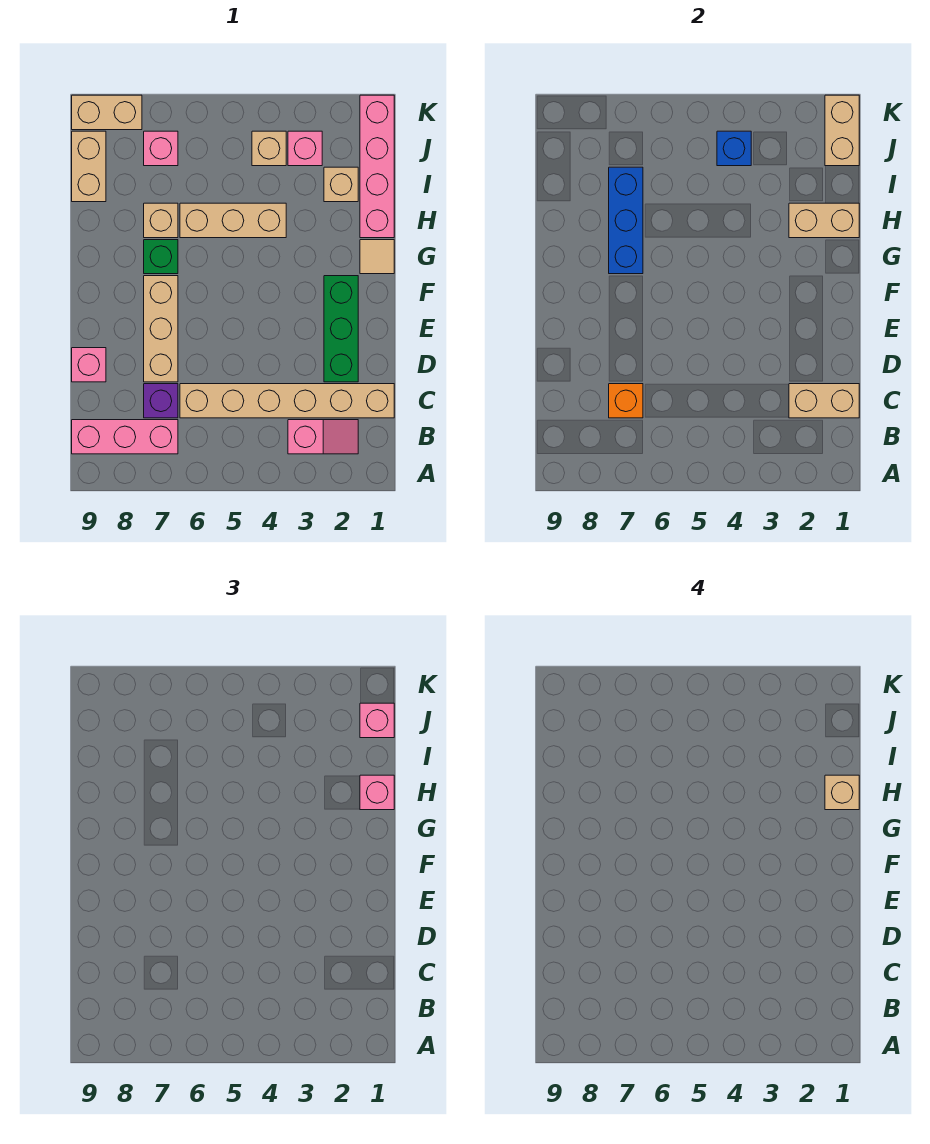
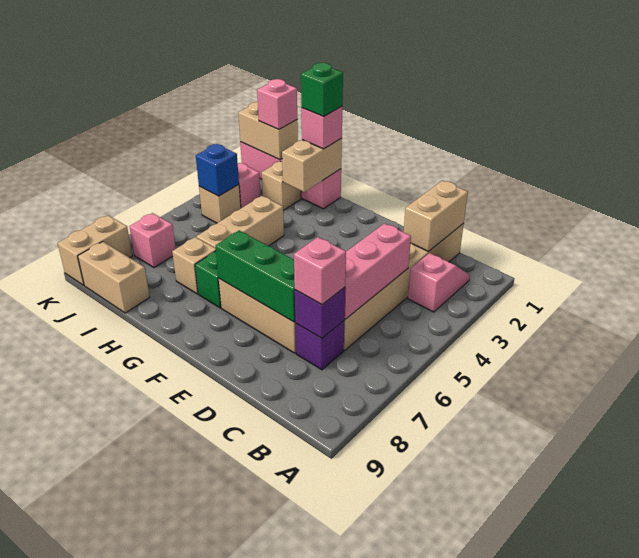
pink 1x3 brick [72,420,178,454] -> pink 1x3 brick moved to [344,223,411,319]
orange 1x1 brick [609,384,643,418] -> purple 1x1 brick [295,287,345,338]
green 1x3 brick [324,276,358,382] -> green 1x3 brick moved to [215,231,295,322]
pink 1x1 brick [72,348,106,382] -> pink 1x1 brick moved to [294,237,346,305]
tan 1x1 tile [360,240,394,274] -> none
blue 1x3 brick [609,167,643,274] -> none
tan 1x1 brick [825,775,859,810] -> green 1x1 brick [301,63,343,116]

